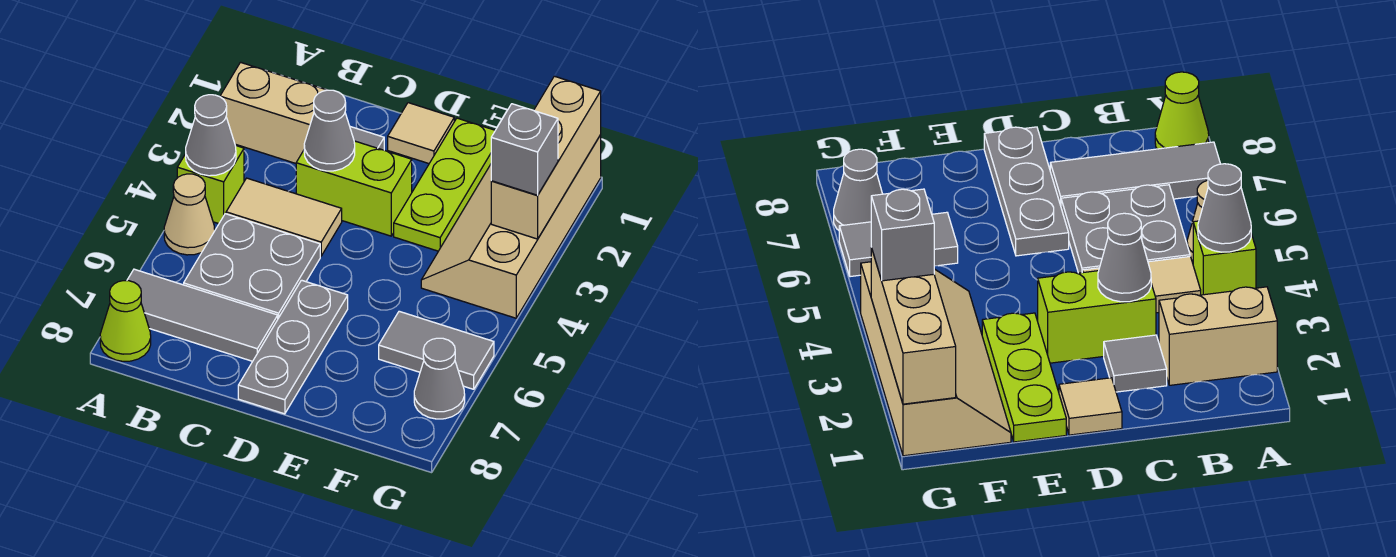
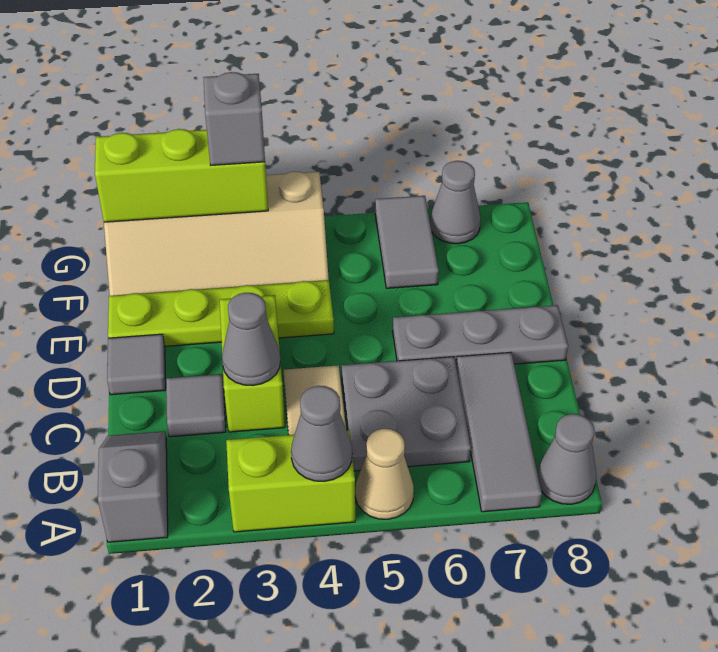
none -> grey 1x2 slope [98,431,168,542]
tan 1x2 brick [220,62,326,163] -> none
lime 1x1 brick [177,145,244,224] -> lime 1x2 brick [226,430,355,532]
lime 1x1 cone [100,281,151,361] -> grey 1x1 cone [538,414,596,504]
tan 1x1 tile [388,103,454,163] -> grey 1x1 tile [107,334,166,395]
lime 1x3 plate [394,118,495,251] -> lime 1x4 plate [108,280,334,346]
tan 1x3 brick [491,76,601,239] -> lime 1x3 brick [95,129,268,222]

